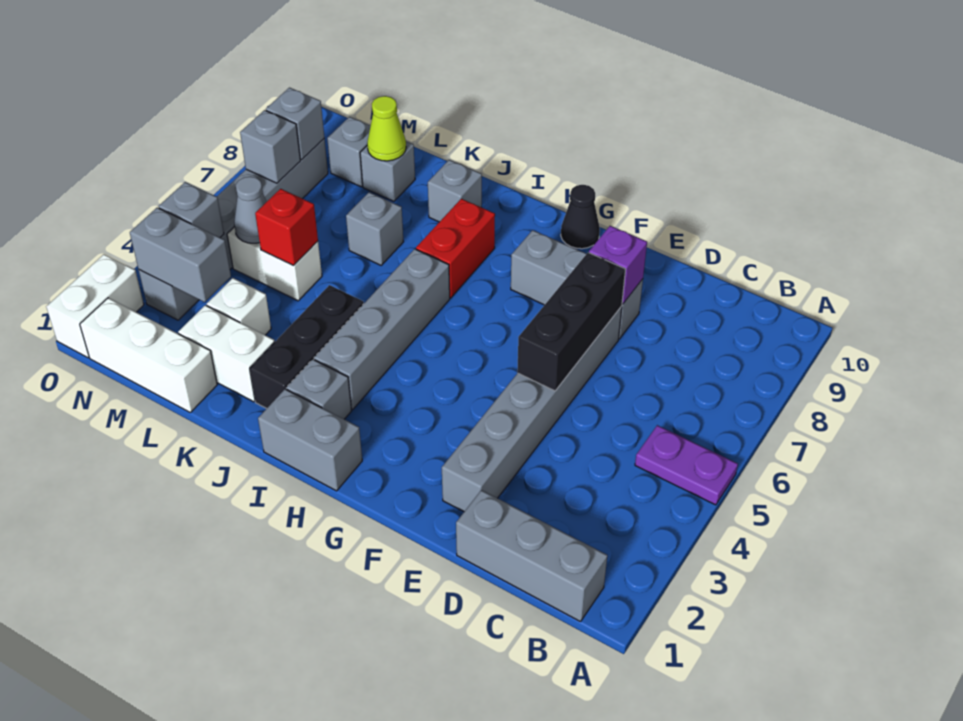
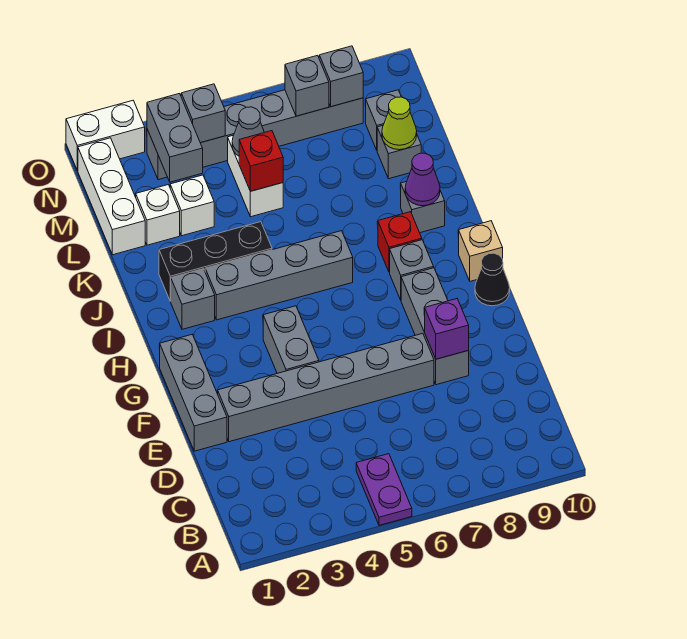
grey 1x3 brick [456,490,607,622] -> grey 1x3 brick moved to [160,335,227,451]
black 1x3 brick [517,253,626,391] -> none
grey 1x2 brick [258,389,362,491] -> grey 1x2 brick moved to [263,306,319,373]
none -> tan 1x1 brick [459,221,503,281]
red 1x2 brick [416,199,495,298] -> red 1x1 brick [378,212,422,272]
none -> purple 1x1 cone [405,153,440,206]
white 1x2 brick [178,305,275,402] -> white 1x1 brick [135,185,180,245]
grey 1x1 brick [346,192,403,265] -> grey 1x1 brick moved to [390,240,434,300]

